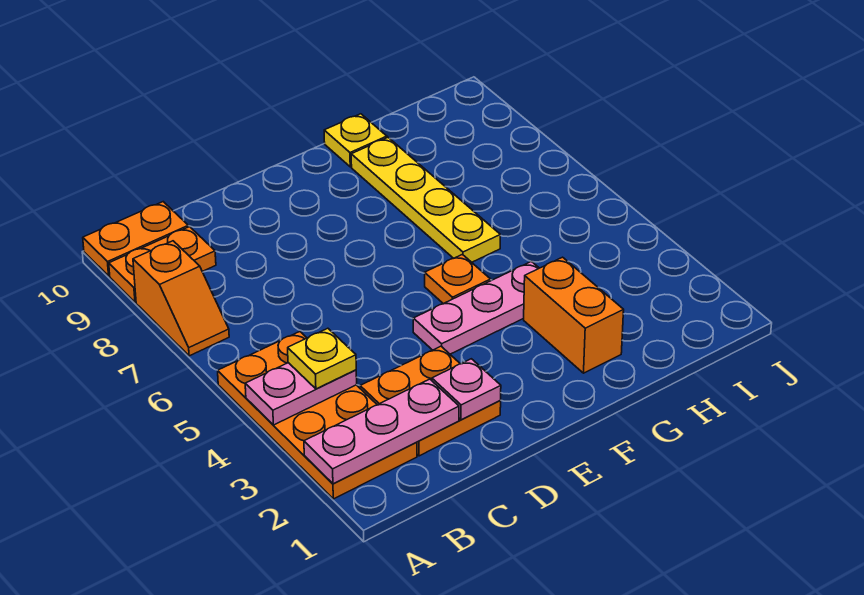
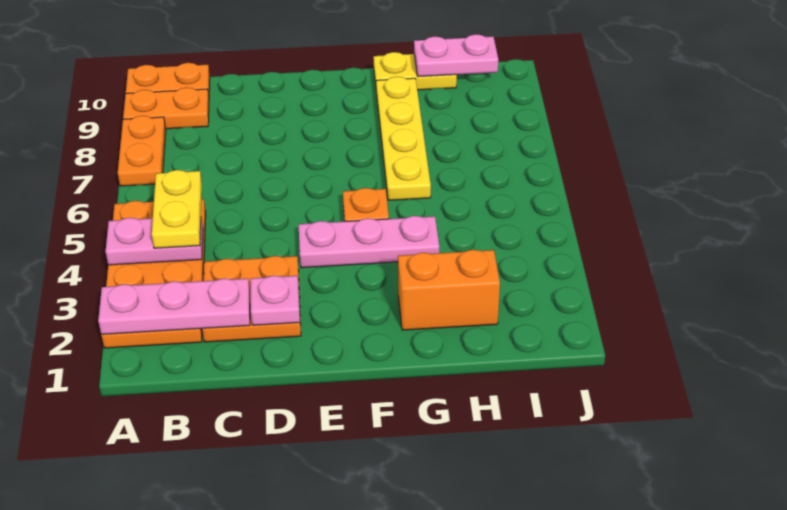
orange 1x2 slope [133,241,229,356] -> orange 1x2 plate [118,116,166,186]
yellow 1x1 plate [288,328,356,389] -> yellow 1x2 plate [152,170,202,248]
orange 1x2 brick [524,257,624,373] -> orange 1x2 brick turned to [398,250,500,330]
yellow 1x1 plate [324,114,387,167] -> yellow 1x2 plate [374,52,457,90]
none -> pink 1x2 plate [414,34,498,77]

